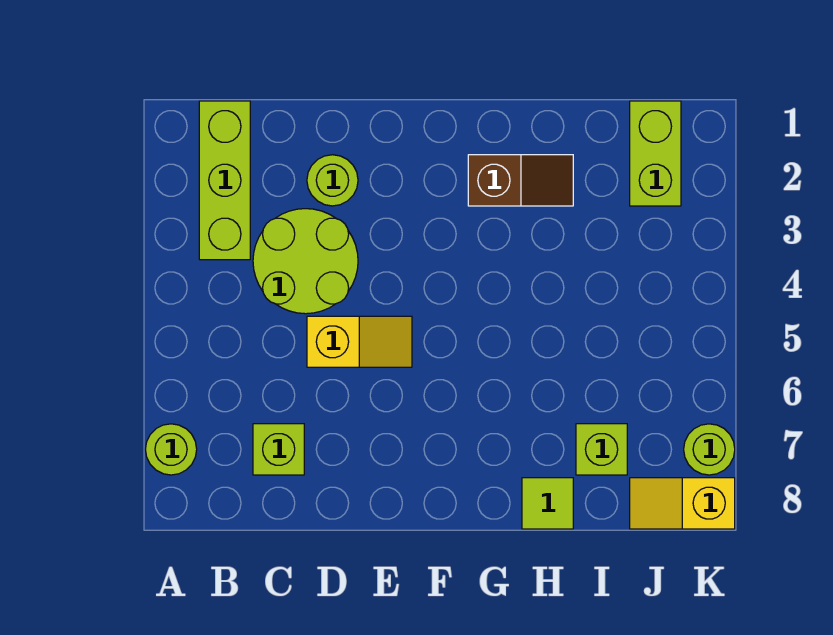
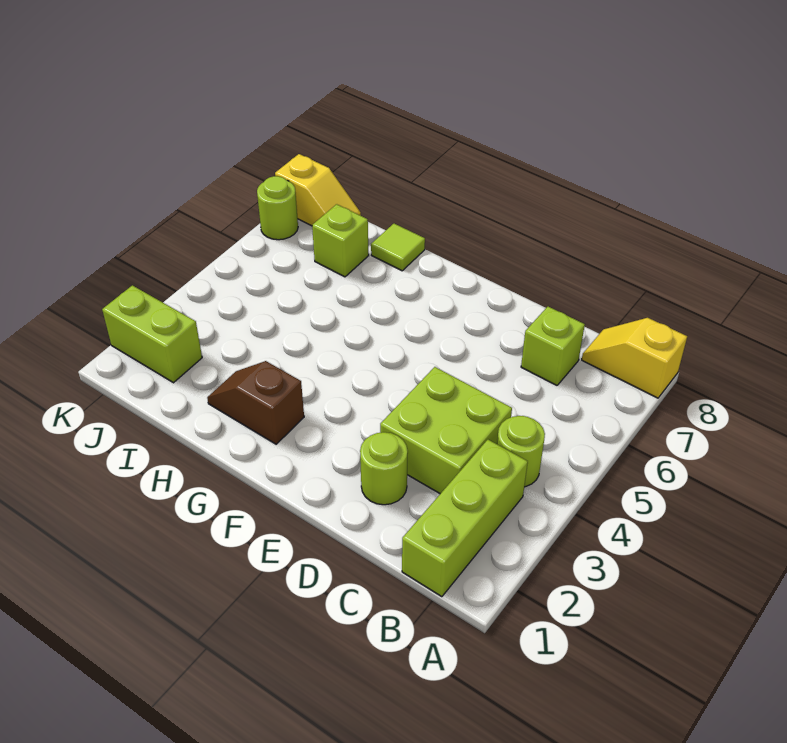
lime 1x1 round brick [145,424,197,475] -> lime 1x1 round brick moved to [497,416,545,487]
lime 2x2 round brick [253,209,358,314] -> lime 2x2 brick [380,367,512,494]
yellow 1x2 slope [307,316,412,367] -> yellow 1x2 slope moved to [582,318,687,398]
lime 1x2 brick [630,101,681,206] -> lime 1x2 brick turned to [102,285,202,383]

